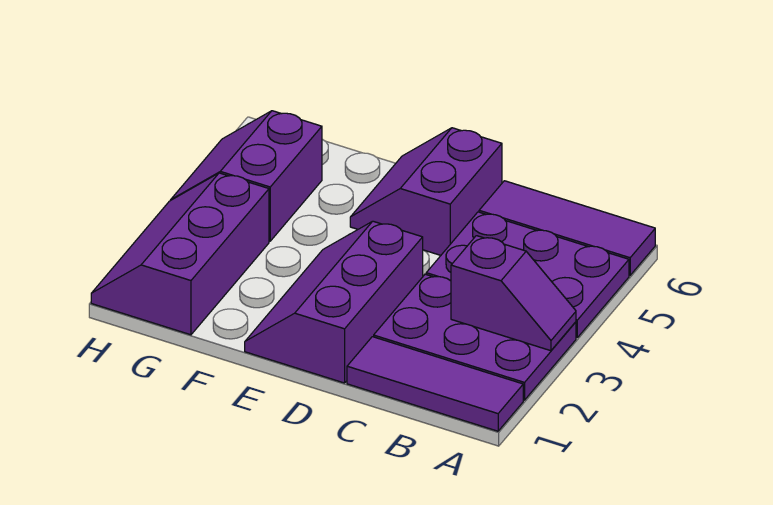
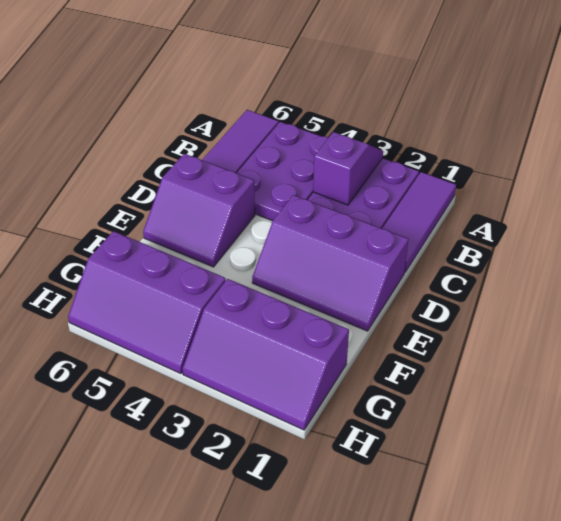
purple 2x2 slope [170,111,322,241] -> purple 2x3 slope [68,231,226,374]

